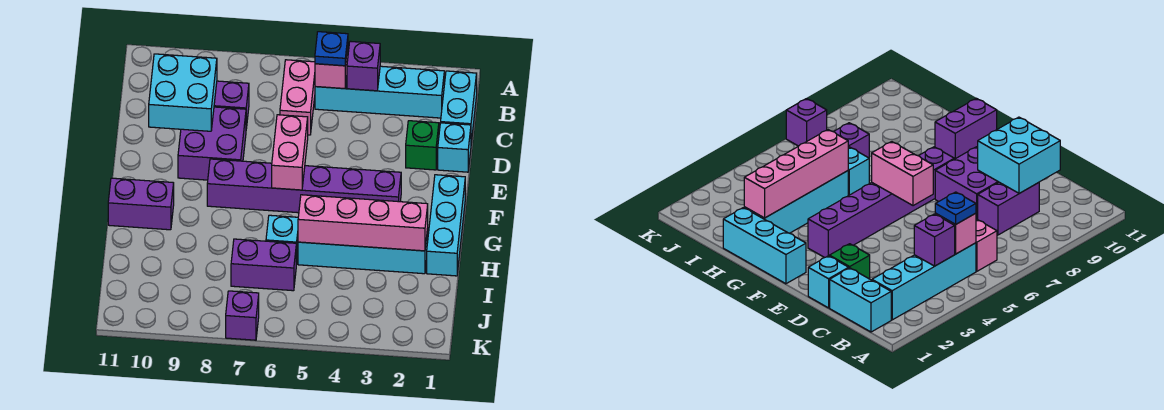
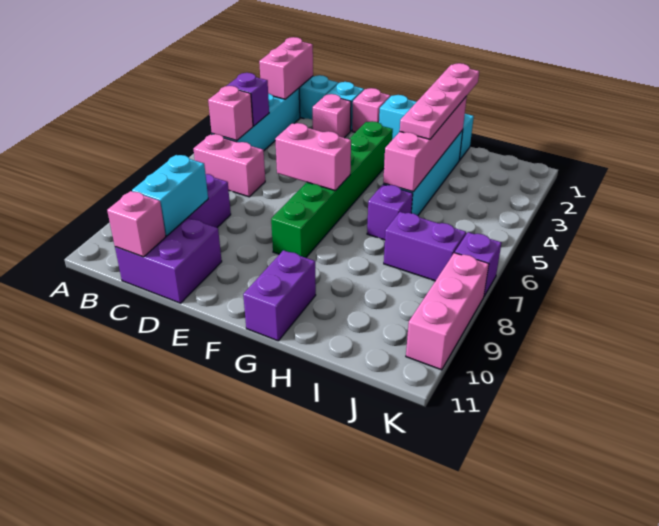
none -> pink 1x2 brick [259,37,313,99]
blue 1x1 plate [315,32,348,66] -> none
cyan 2x2 brick [149,54,217,131] -> cyan 1x2 brick [132,155,208,236]
none -> pink 1x1 brick [107,191,166,257]
green 1x1 brick [406,121,439,170] -> pink 1x1 brick [313,94,351,138]
purple 2x2 brick [178,107,246,180] -> purple 2x2 brick moved to [115,218,222,303]
none -> pink 1x1 brick [352,88,390,132]
purple 1x6 brick [207,159,401,213] -> green 1x6 brick [271,121,393,258]
none -> pink 1x4 plate [400,63,479,139]
cyan 1x1 brick [266,215,298,264] -> purple 1x1 brick [367,184,413,240]
purple 1x2 brick [231,239,296,291] -> purple 1x2 brick turned to [384,212,466,281]
none -> pink 1x3 brick [406,253,489,370]

